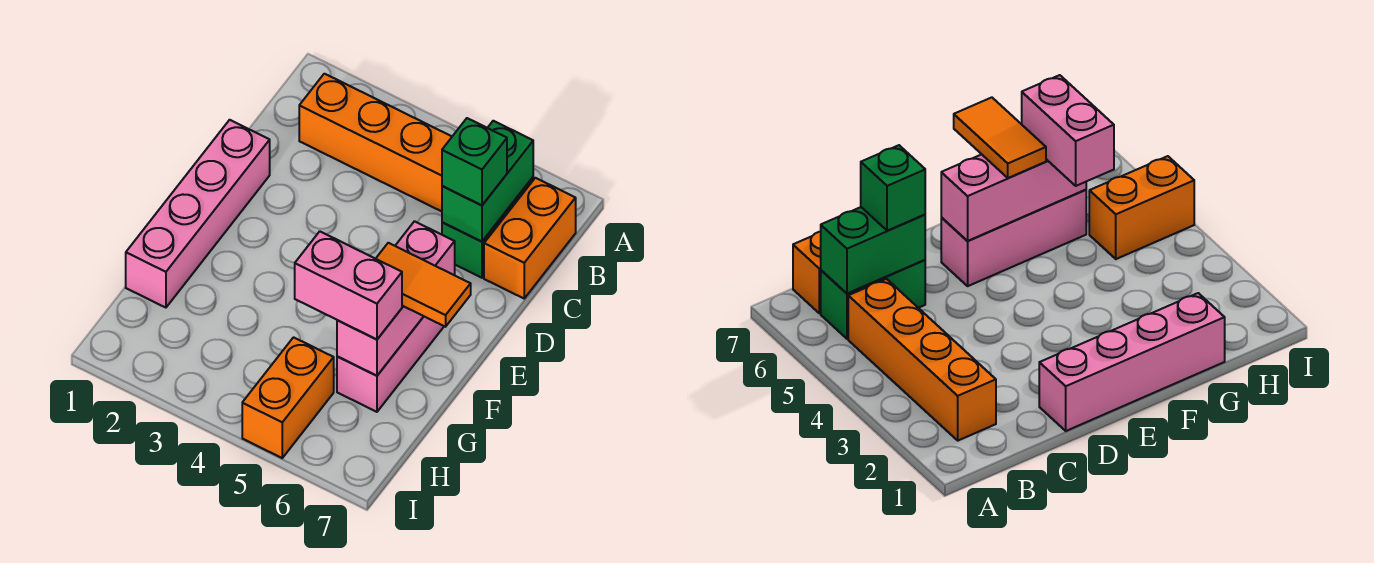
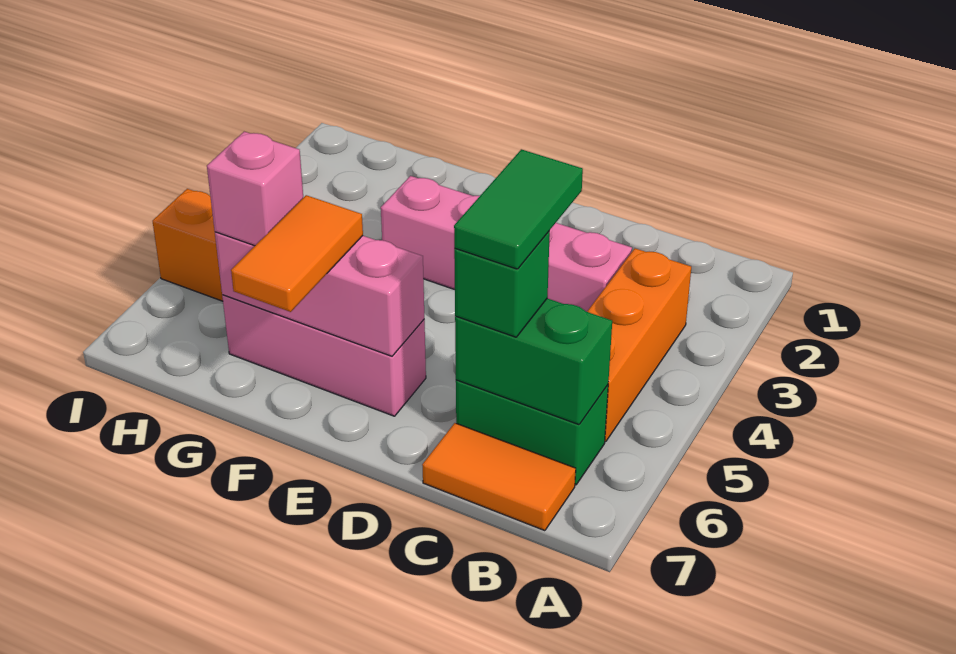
orange 1x4 brick [299,74,452,211] -> orange 1x3 brick [587,248,691,442]
orange 1x2 brick [484,178,576,298] -> orange 1x2 tile [422,423,576,531]
none -> green 1x2 tile [454,149,583,269]
pink 1x4 brick [126,120,270,308] -> pink 1x4 brick moved to [381,176,632,312]
pink 1x2 brick [295,231,402,340] -> pink 1x1 brick [207,132,303,246]

